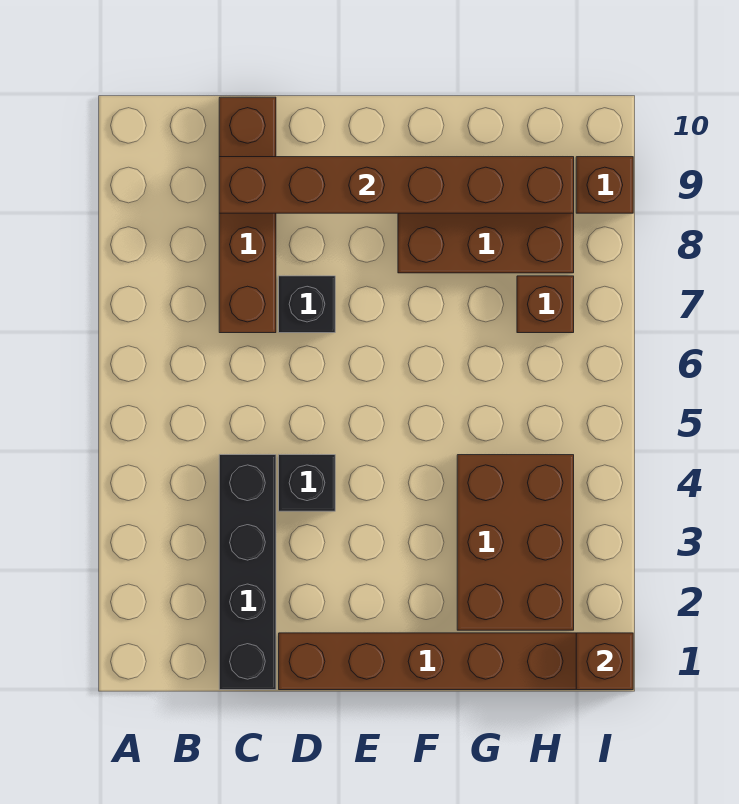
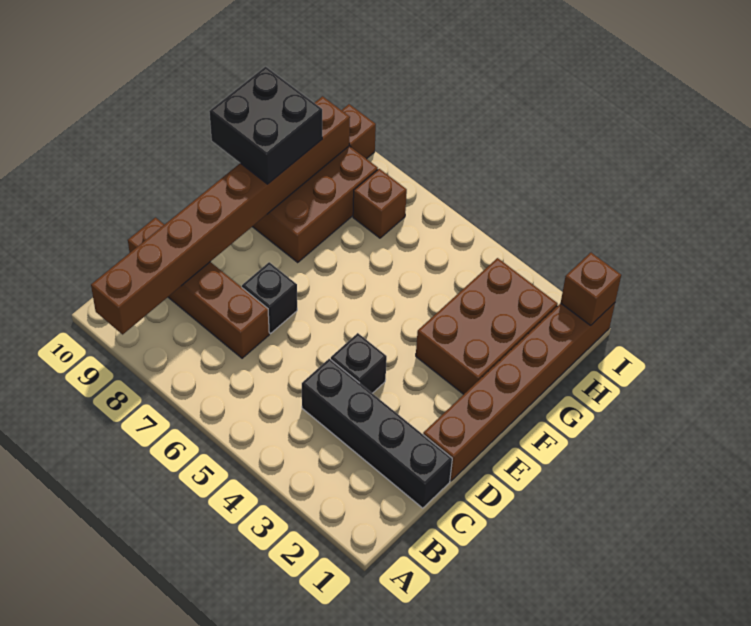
brown 1x6 brick [219,157,574,213] -> brown 1x8 brick [91,96,350,334]
none -> black 2x2 brick [209,67,322,184]
brown 2x3 brick [457,455,574,630] -> brown 2x3 brick turned to [416,258,558,394]

